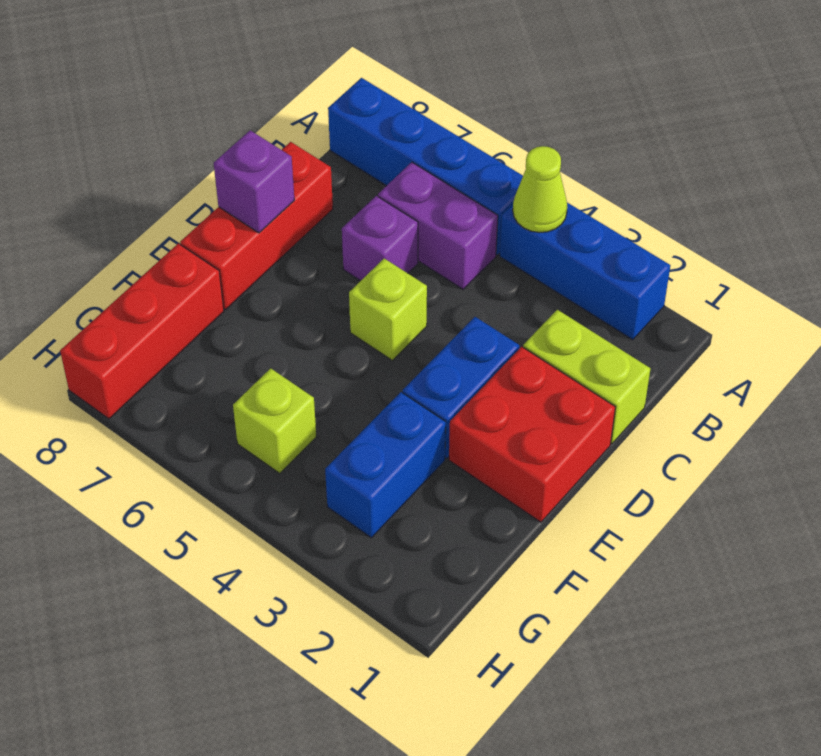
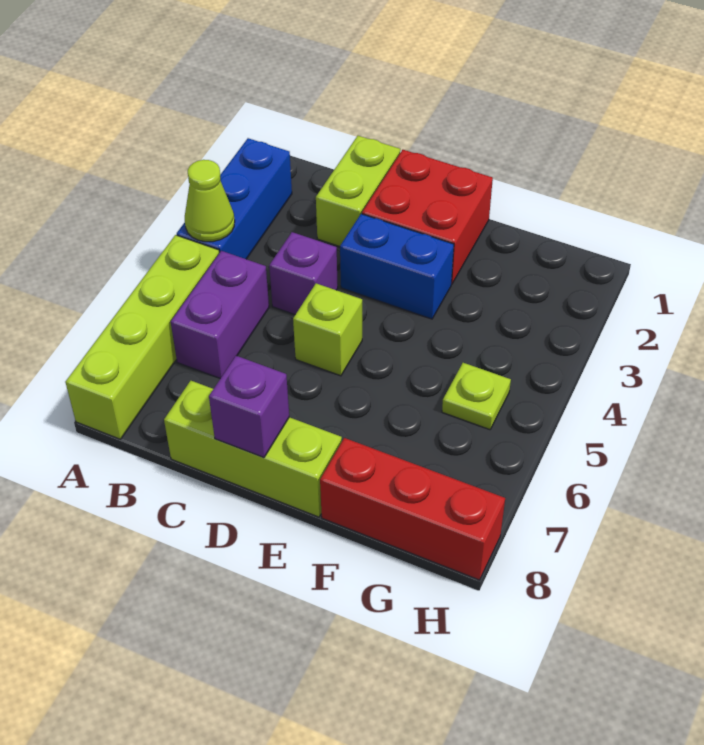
blue 1x4 brick [328,78,523,255] -> lime 1x4 brick [65,235,219,439]
purple 1x1 brick [342,196,418,281] -> purple 1x1 brick moved to [269,232,338,315]
red 1x3 brick [180,142,333,309] -> lime 1x3 brick [164,381,342,517]
blue 1x2 brick [325,392,446,538] -> none
lime 1x1 brick [233,368,316,473] -> lime 1x1 plate [442,363,511,430]

